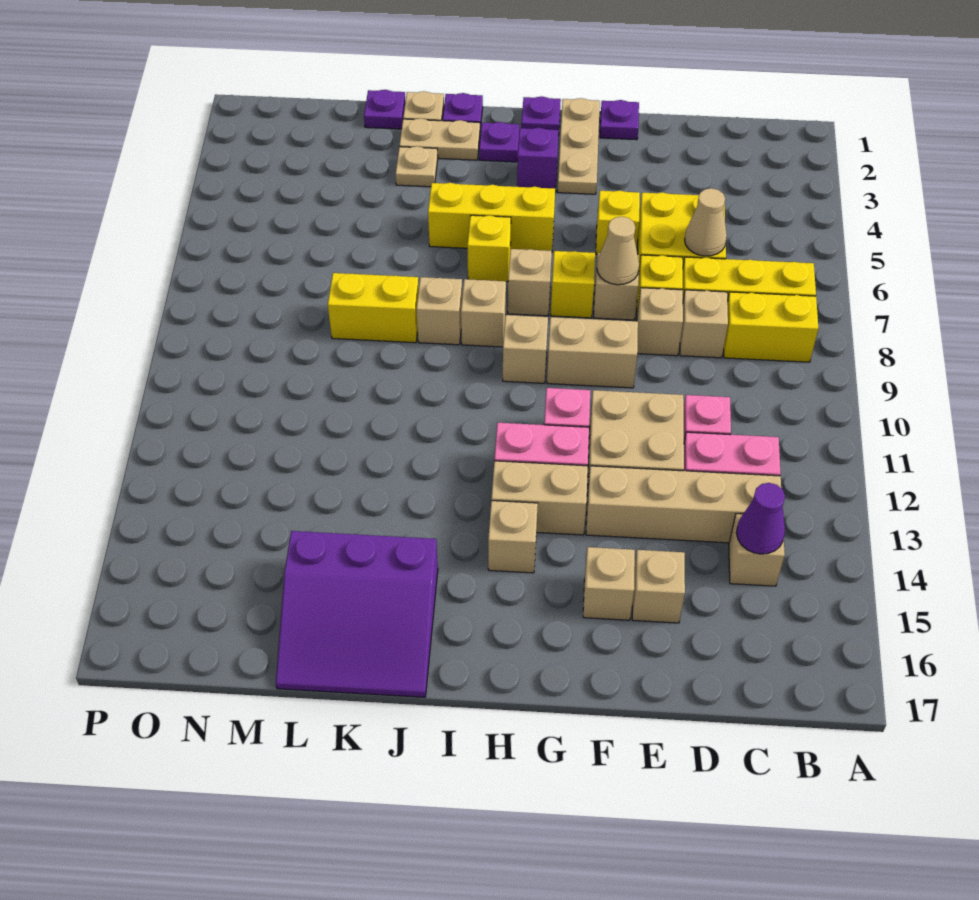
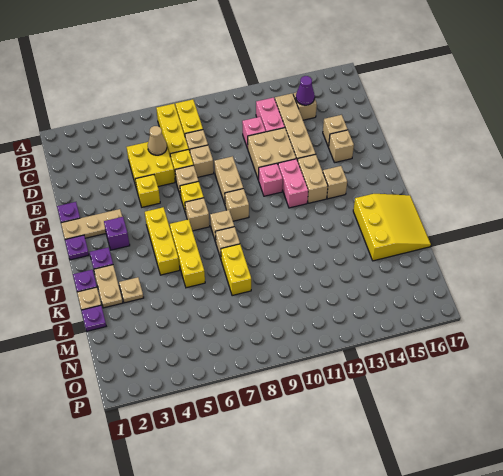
tan 1x1 cone [597,217,639,285] -> none
yellow 1x1 brick [467,215,511,282] -> yellow 1x3 brick [170,219,205,288]
purple 3x3 slope [276,531,438,697] -> yellow 3x3 slope [353,194,431,261]

